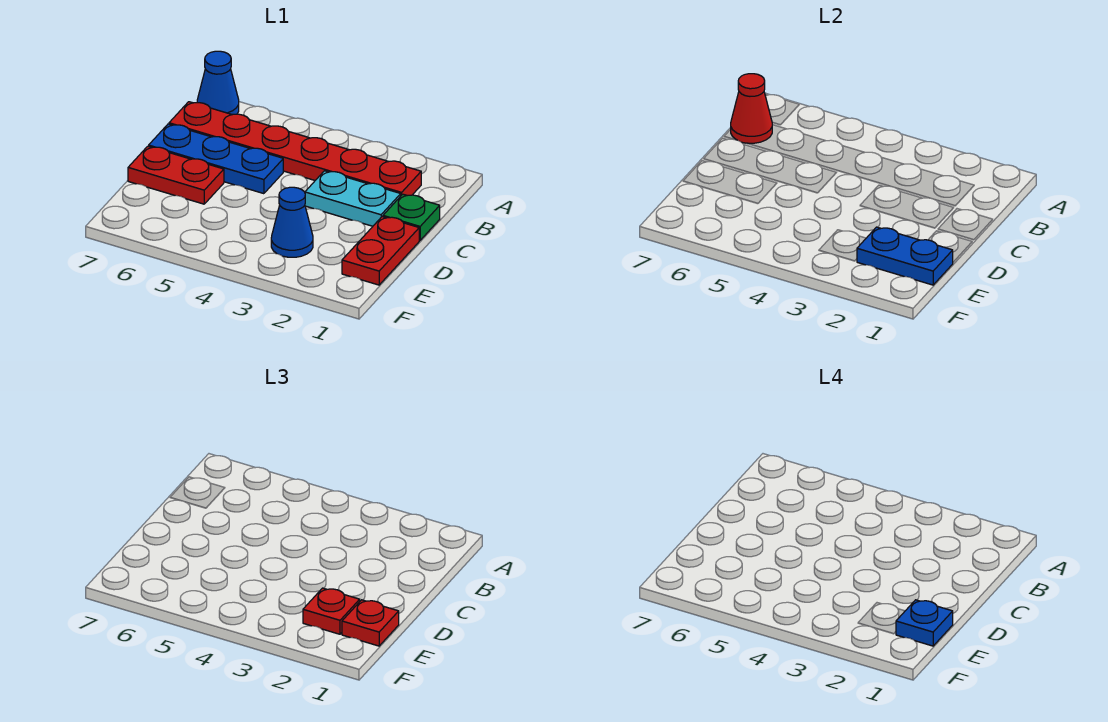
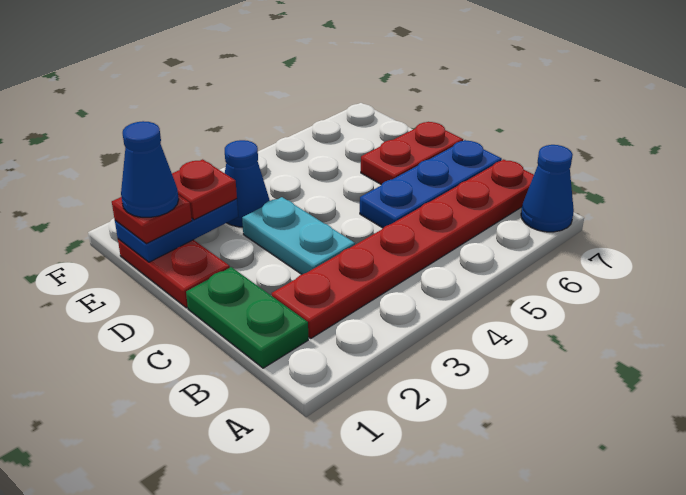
red 1x1 cone [731,74,772,143] -> none
green 1x1 plate [383,194,440,240] -> green 1x2 plate [186,267,308,368]
cyan 1x2 plate [305,171,401,226] -> cyan 1x2 plate turned to [242,197,355,274]
blue 1x1 plate [896,600,953,646] -> blue 1x1 cone [121,121,179,217]

